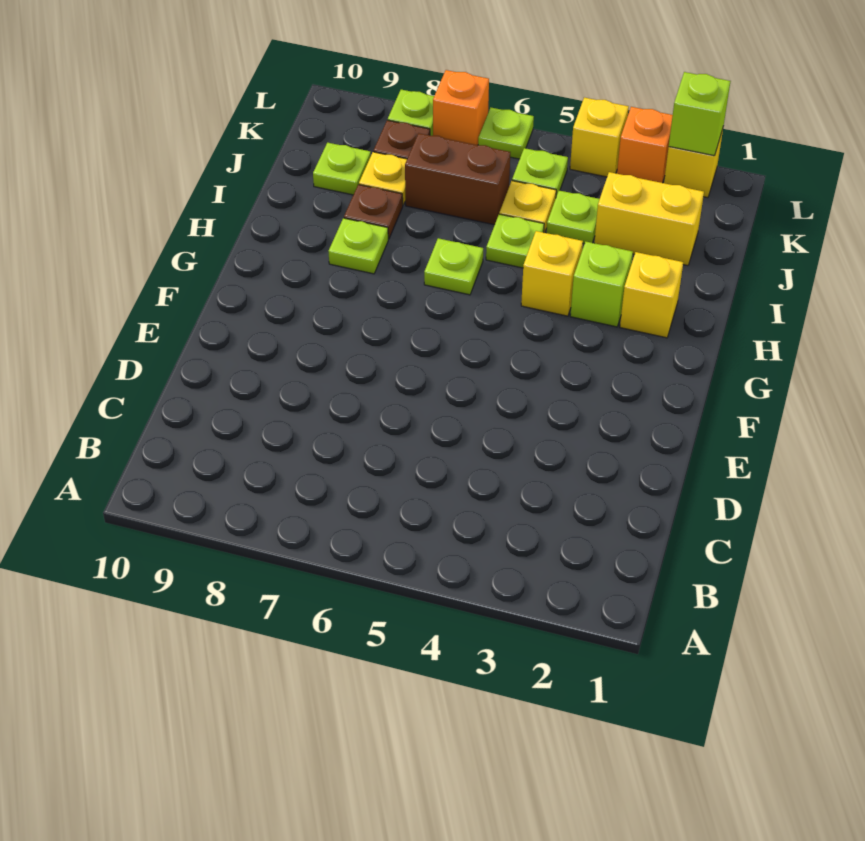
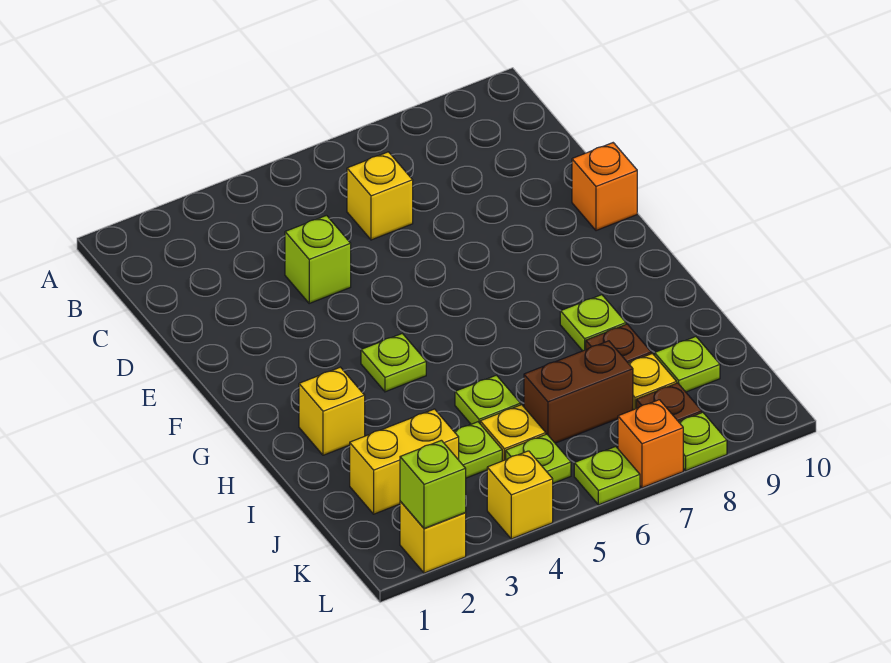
lime 1x1 brick [570,242,633,327] -> lime 1x1 brick moved to [285,215,351,303]
yellow 1x1 brick [521,231,583,316] -> yellow 1x1 brick moved to [347,152,413,240]
lime 1x1 plate [424,238,483,295] -> lime 1x1 plate moved to [361,333,426,392]
orange 1x1 brick [617,107,673,183] -> orange 1x1 brick moved to [572,143,637,231]

